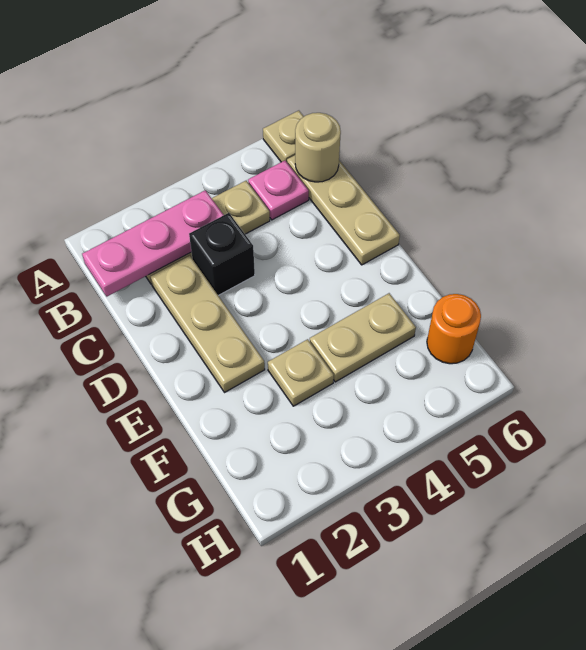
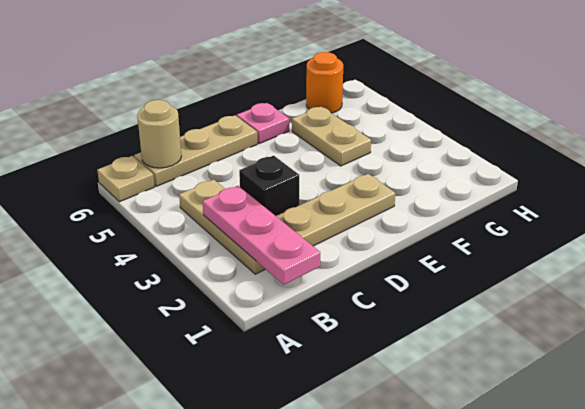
pink 1x1 plate [248,161,309,220] -> pink 1x1 plate moved to [237,103,289,144]
tan 1x1 plate [268,339,334,406] -> none

